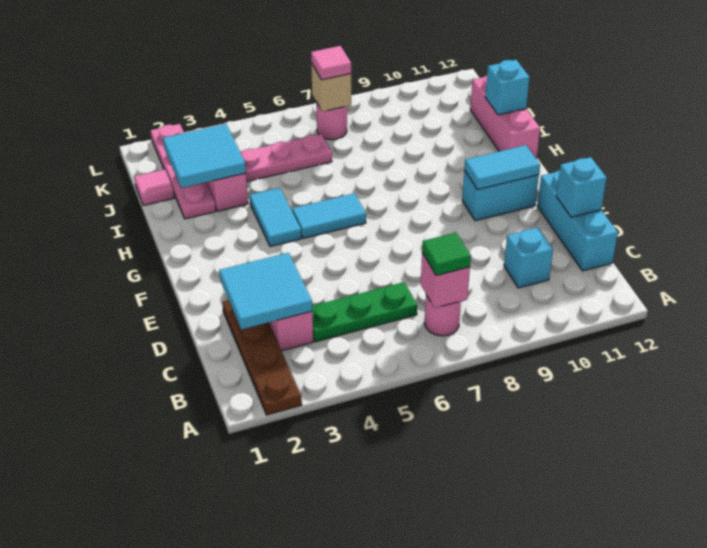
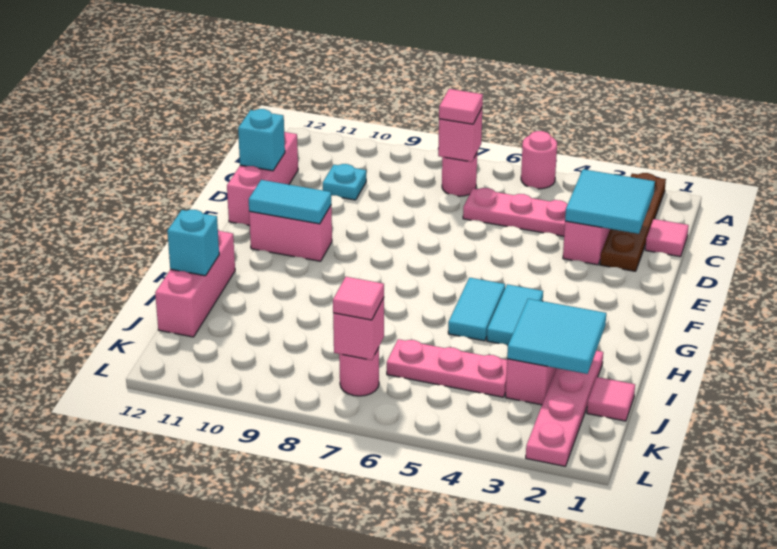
none -> pink 1x1 round brick [521,131,557,189]
green 1x1 tile [422,233,471,276] -> pink 1x1 tile [439,89,483,124]
none -> pink 1x1 tile [645,219,689,257]
green 1x3 plate [312,282,417,342] -> pink 1x3 plate [463,188,568,236]
cyan 1x1 brick [504,227,553,288] -> cyan 1x1 plate [323,164,366,200]
cyan 1x3 brick [537,170,618,271] -> pink 1x3 brick [227,131,298,226]
cyan 1x2 brick [462,170,539,221] -> pink 1x2 brick [249,206,332,261]
cyan 1x2 tile [292,193,366,238] -> cyan 1x2 tile turned to [448,278,505,341]
tan 1x1 brick [311,63,351,112] -> pink 1x1 brick [333,298,384,360]

